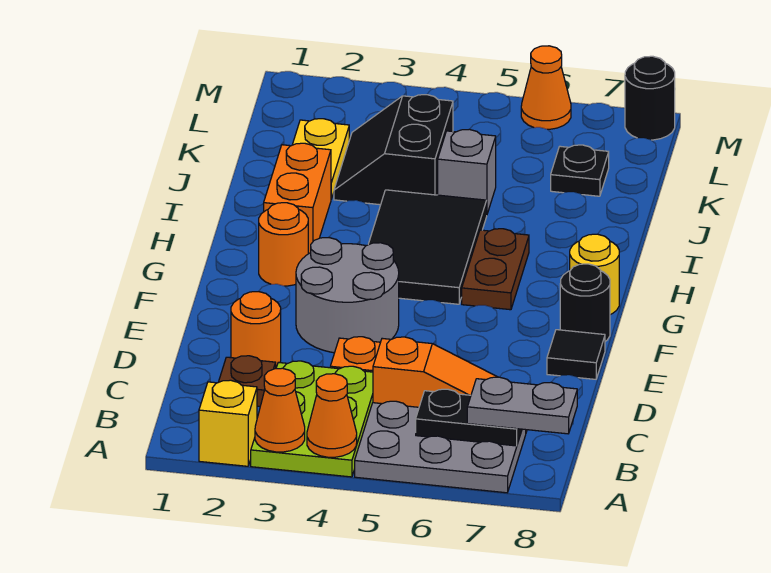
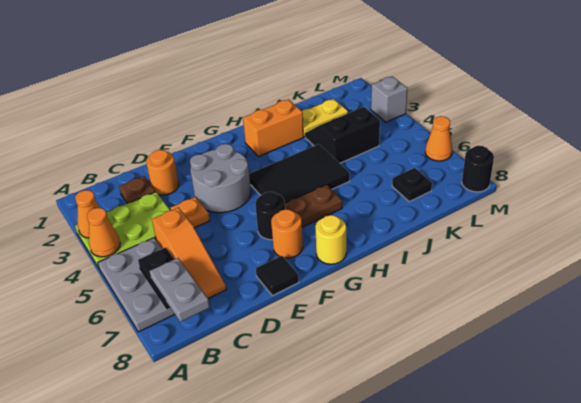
yellow 1x1 brick [199,380,257,466] -> none
black 1x1 round brick [560,264,610,341] -> black 1x1 round brick moved to [255,192,285,240]
orange 1x1 round brick [259,203,308,286] -> orange 1x1 round brick moved to [271,209,303,258]
grey 1x1 brick [438,129,496,214] -> grey 1x1 brick moved to [371,76,408,122]

